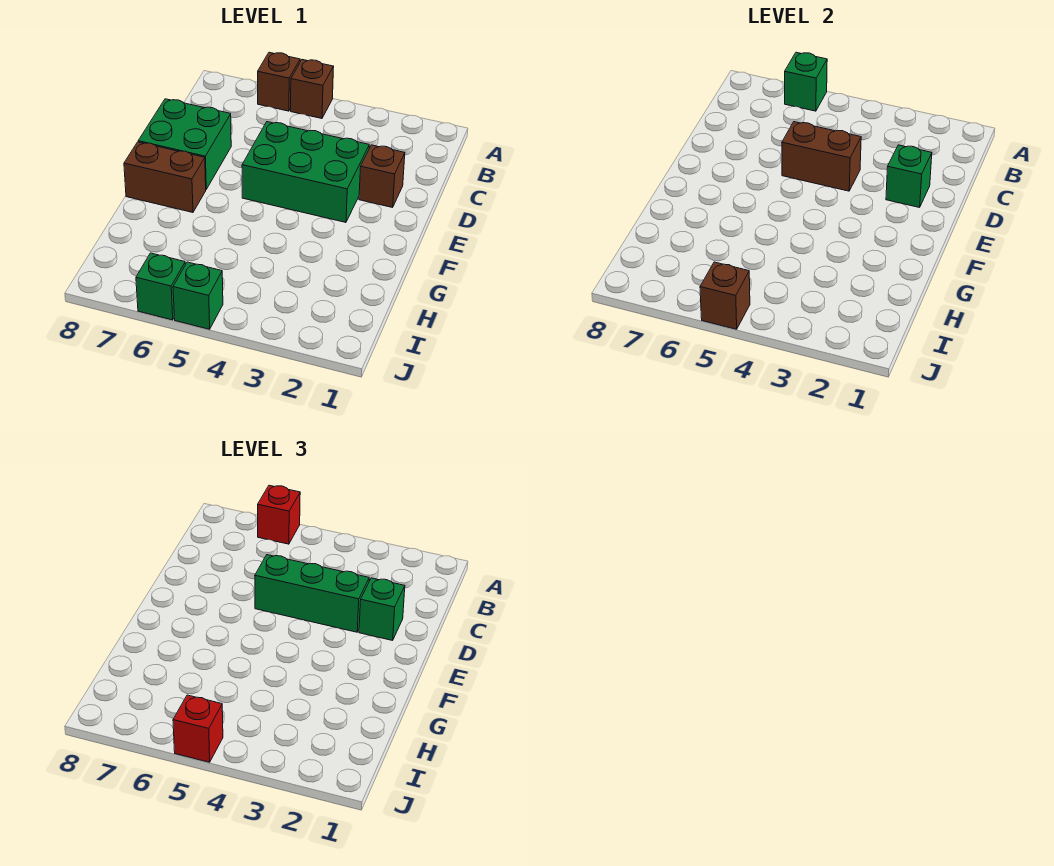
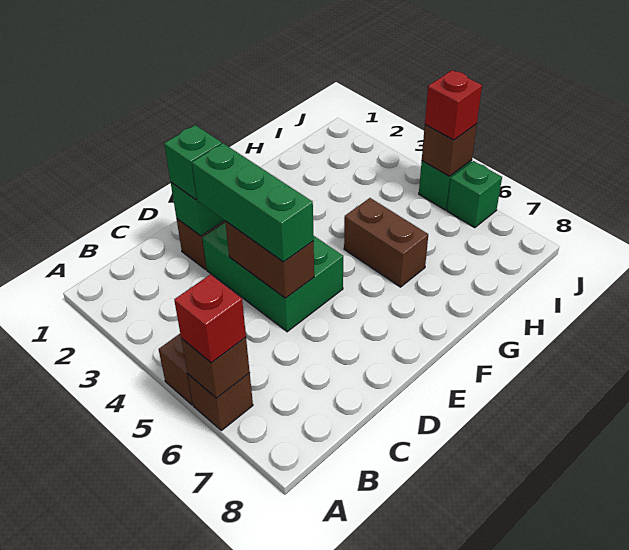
green 1x1 brick [785,52,827,111] -> brown 1x1 brick [181,337,250,398]
green 2x2 brick [138,99,231,189] -> none
brown 1x2 brick [124,142,206,212] -> brown 1x2 brick moved to [344,198,428,287]

